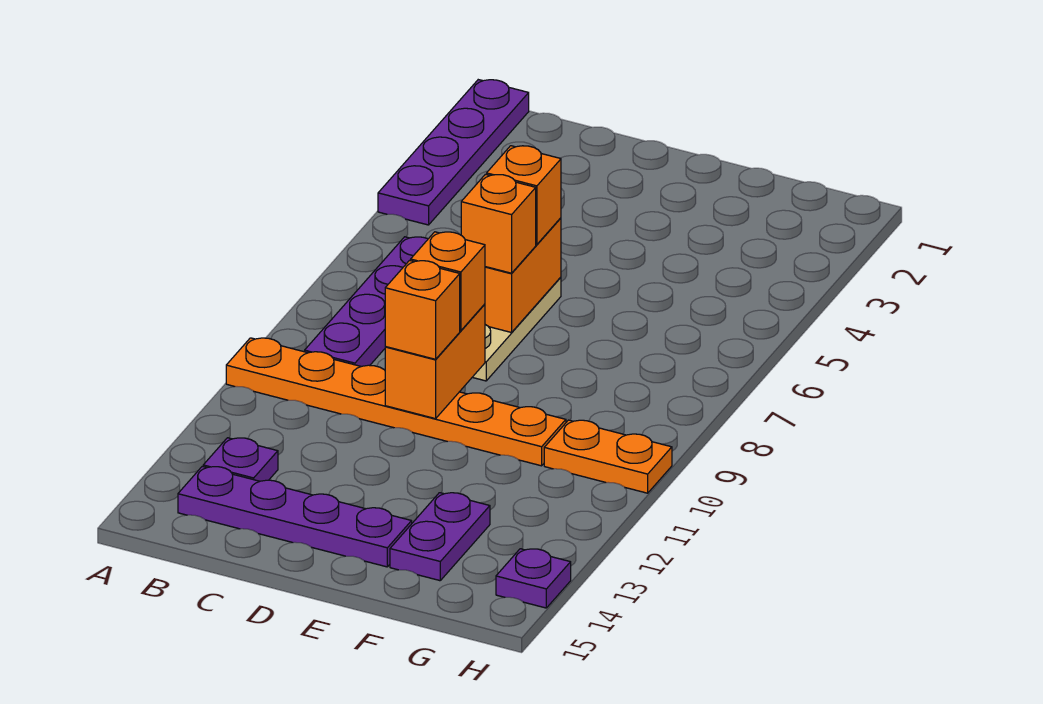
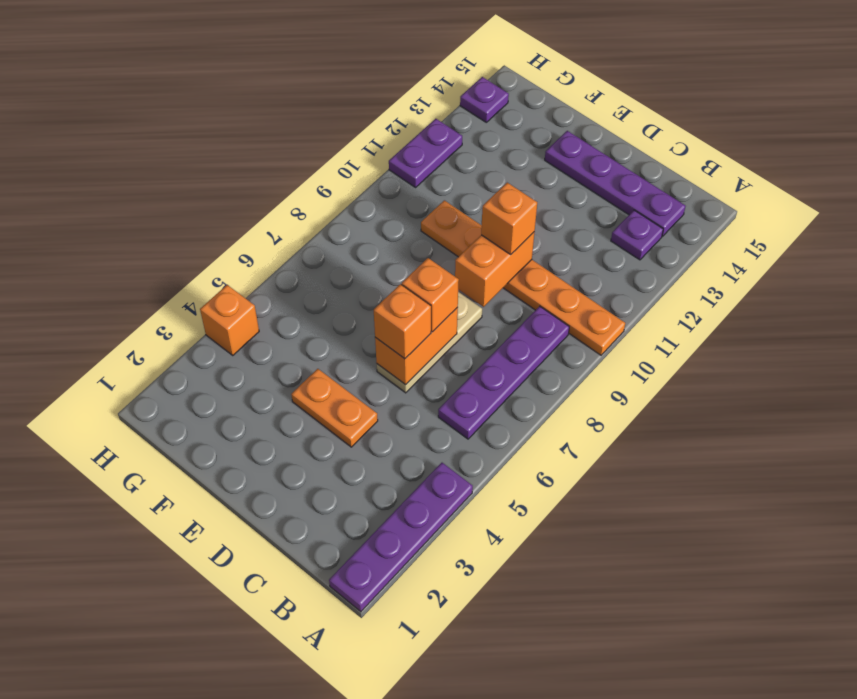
orange 1x1 brick [411,232,485,331] -> orange 1x1 brick moved to [200,285,259,355]
purple 1x2 plate [390,493,490,581] -> purple 1x2 plate moved to [389,119,462,188]
orange 1x2 plate [544,420,672,493] -> orange 1x2 plate moved to [291,369,378,447]

